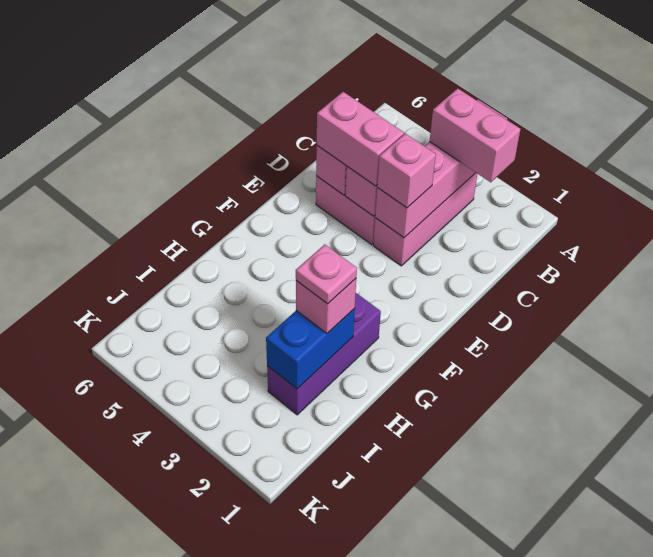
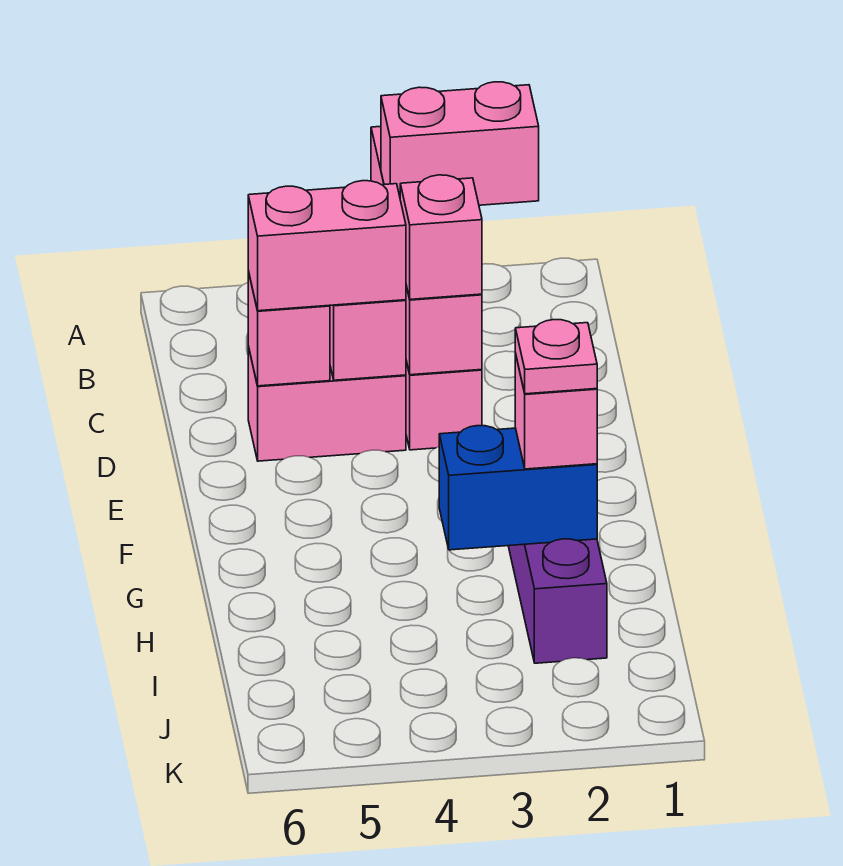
blue 1x2 brick [266,309,355,389] -> blue 1x2 brick turned to [439,426,597,550]

